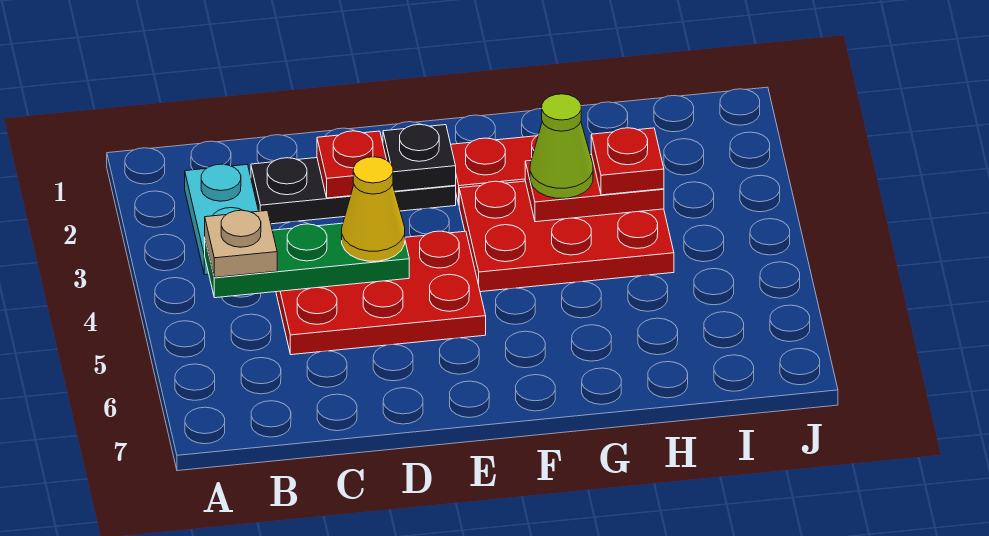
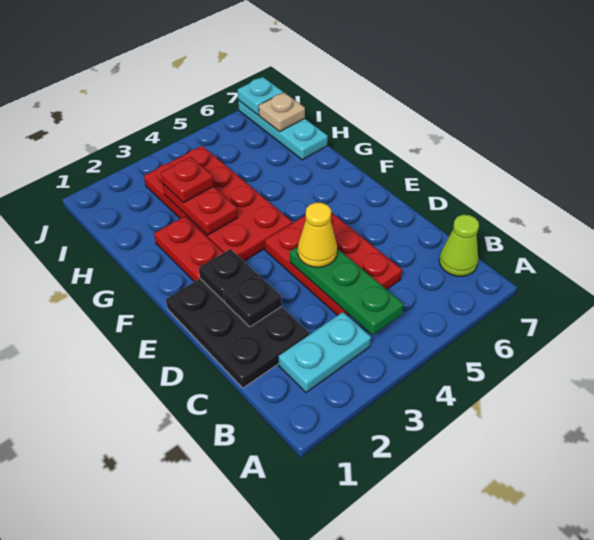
tan 1x1 plate [205,210,277,277] -> tan 1x1 plate moved to [259,92,305,132]
black 1x3 plate [251,158,456,224] -> black 2x3 plate [166,279,309,388]
red 1x1 plate [317,131,387,198] -> black 1x1 plate [224,273,282,327]
red 2x3 plate [459,181,674,292] -> red 2x4 plate [144,146,292,261]
lime 1x1 cone [530,94,593,198] -> lime 1x1 cone moved to [439,215,479,276]
none -> cyan 1x3 plate [238,100,328,160]
none -> cyan 1x1 plate [238,77,283,115]

